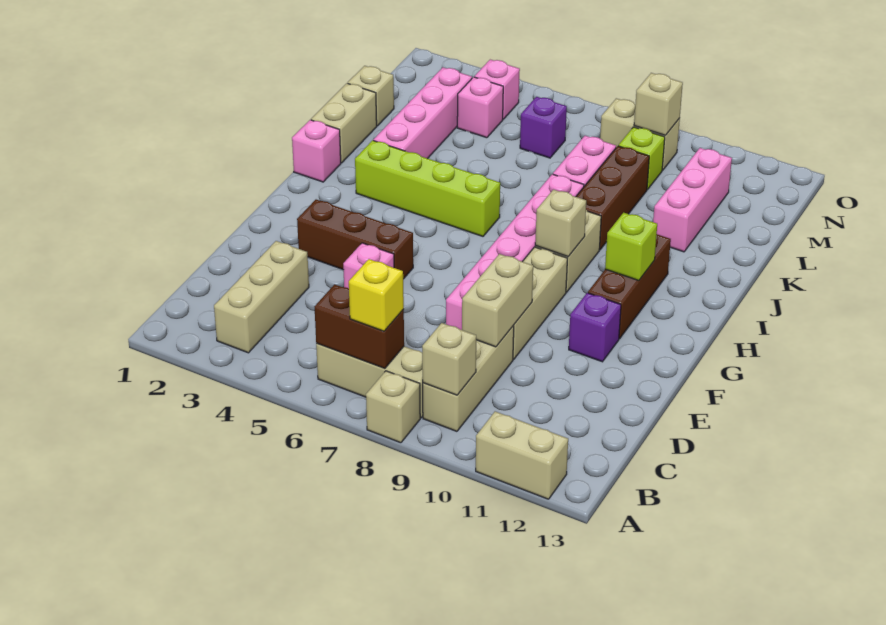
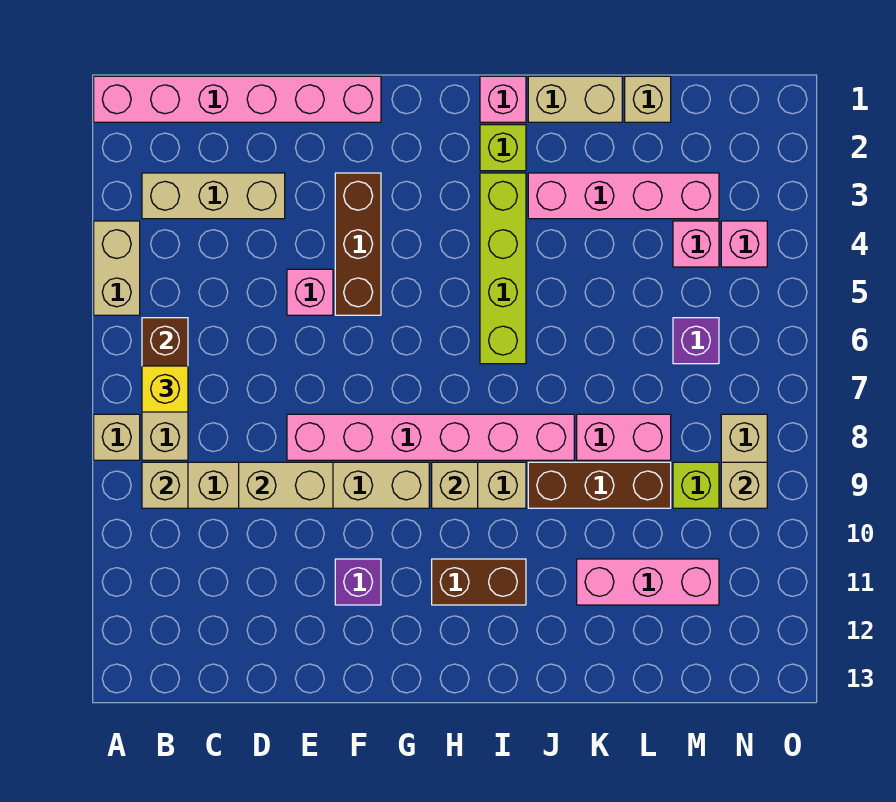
none -> pink 1x6 brick [94,76,381,122]
tan 1x2 brick [476,411,568,499] -> tan 1x2 brick moved to [94,221,140,315]
brown 1x3 brick [588,234,671,339] -> brown 1x2 brick [432,559,526,605]
lime 1x1 brick [605,213,657,281] -> lime 1x1 brick moved to [480,125,526,171]

